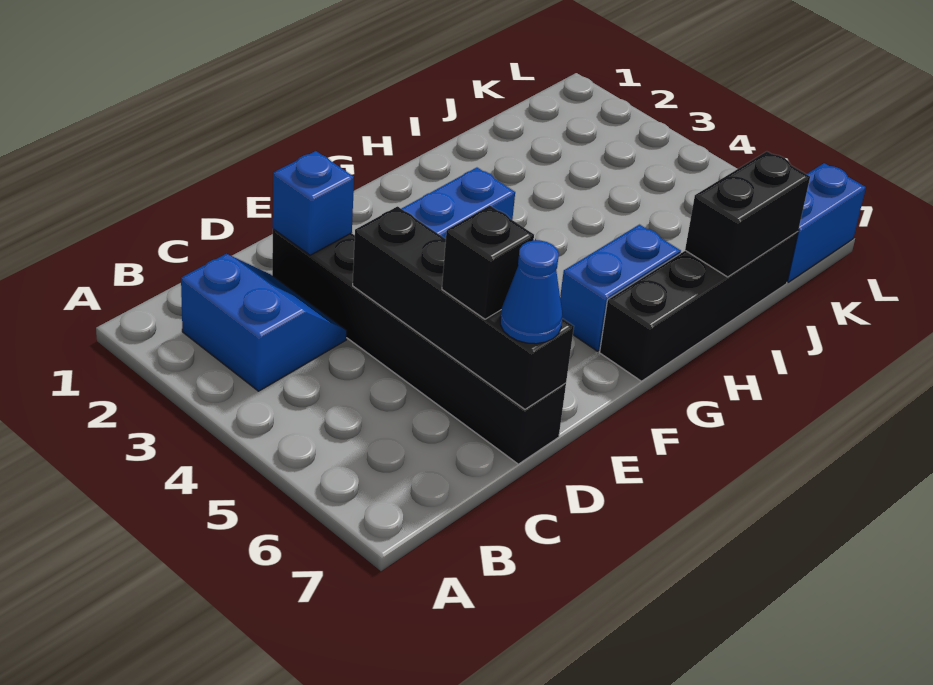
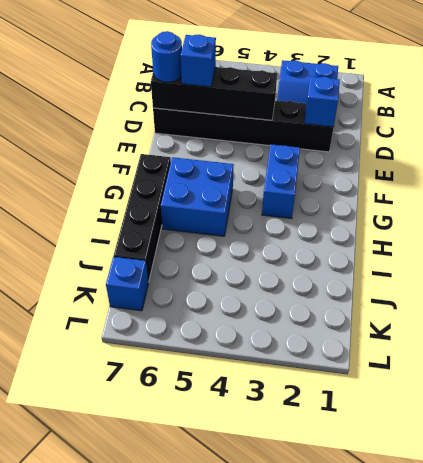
black 1x1 brick [442,206,534,319] -> blue 1x1 brick [181,34,216,87]
blue 1x1 cone [500,240,562,344] -> blue 1x1 round brick [151,31,182,82]
blue 1x2 brick [560,225,681,351] -> blue 2x2 brick [161,157,234,236]
black 1x2 brick [685,151,810,277] -> none
blue 1x2 brick [787,163,866,282] -> blue 1x1 brick [106,257,148,311]

